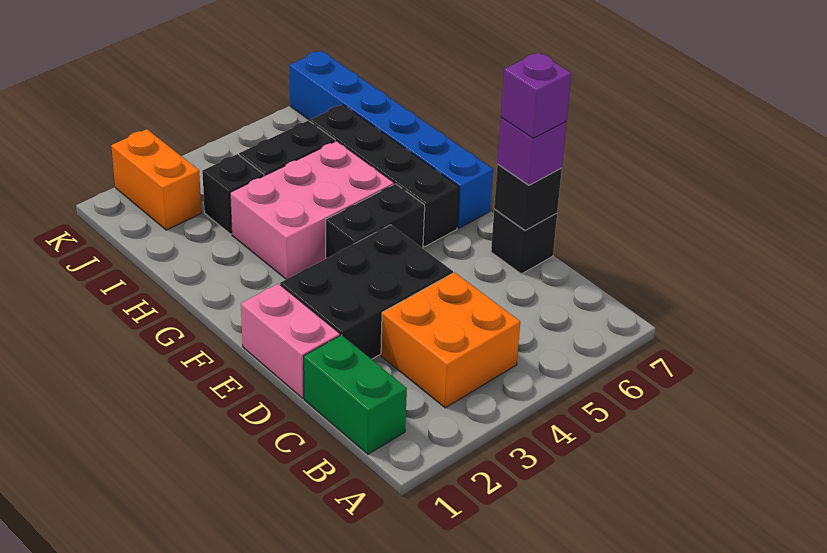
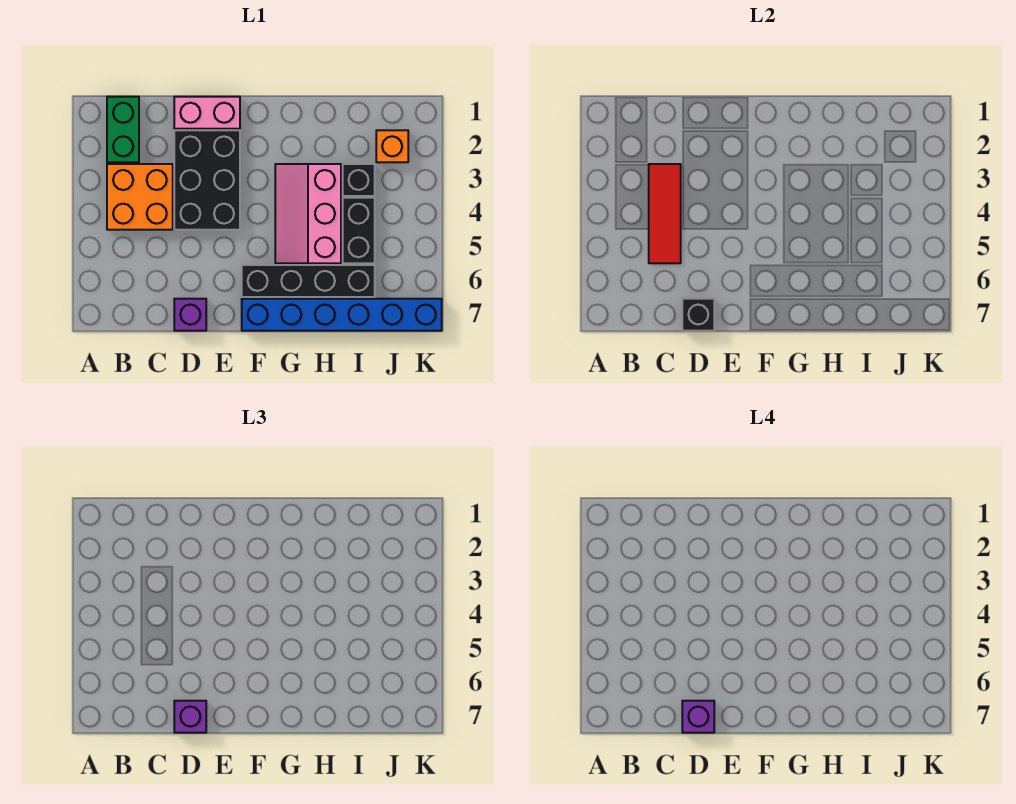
green 1x2 brick [304,335,407,454] -> green 1x2 brick turned to [107,97,139,162]
none -> red 1x3 tile [649,164,681,263]
black 1x1 brick [491,209,557,274] -> purple 1x1 brick [174,299,206,331]
black 1x2 brick [326,184,425,258] -> none
pink 2x3 brick [230,141,394,279] -> pink 2x3 slope [275,164,341,263]
orange 1x2 brick [111,129,202,230] -> orange 1x1 brick [376,130,408,162]

